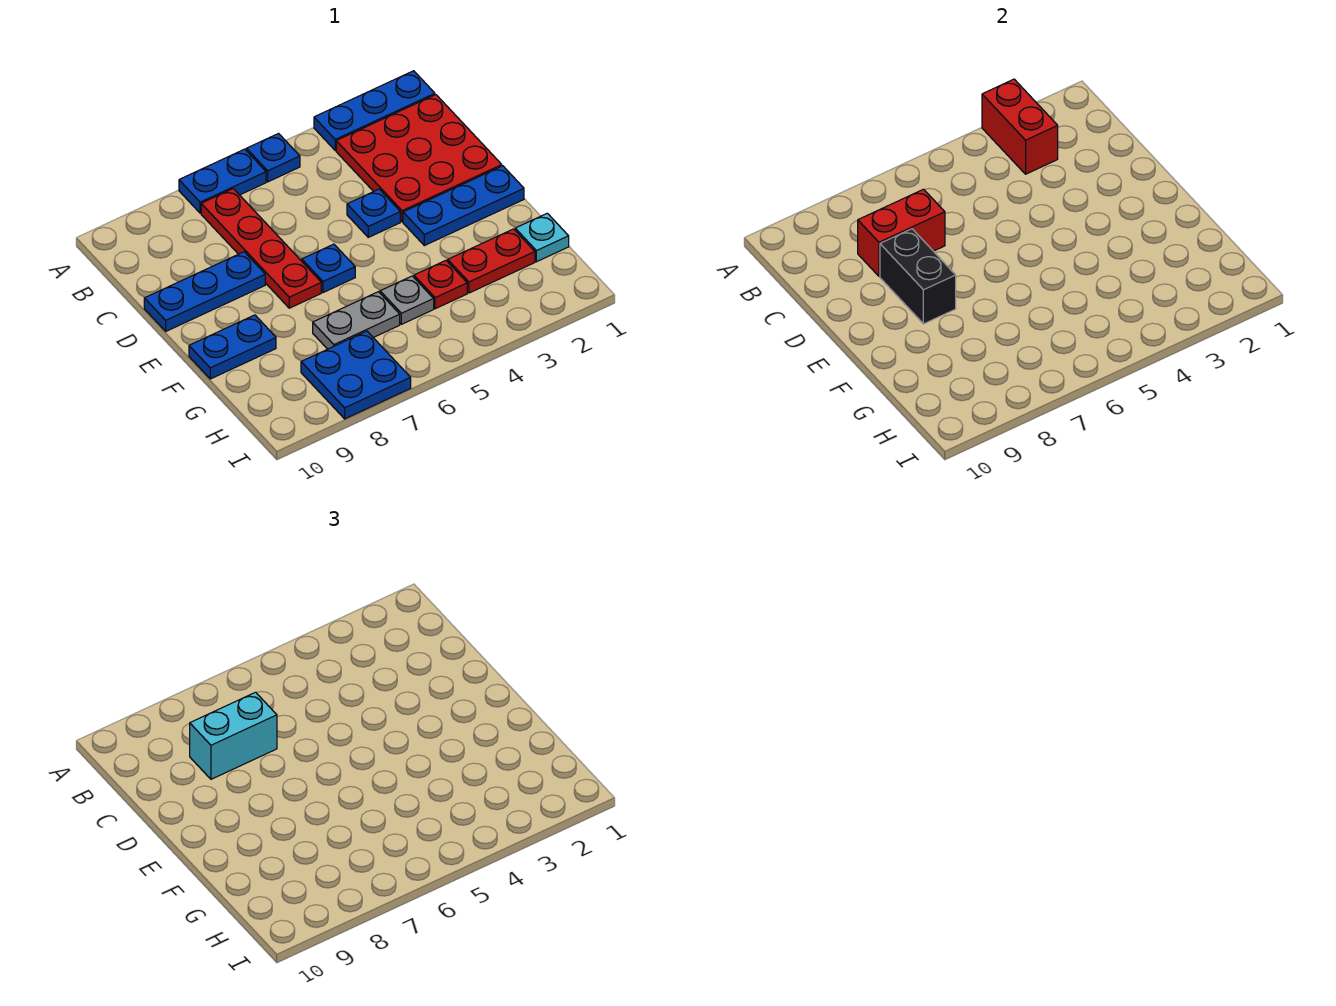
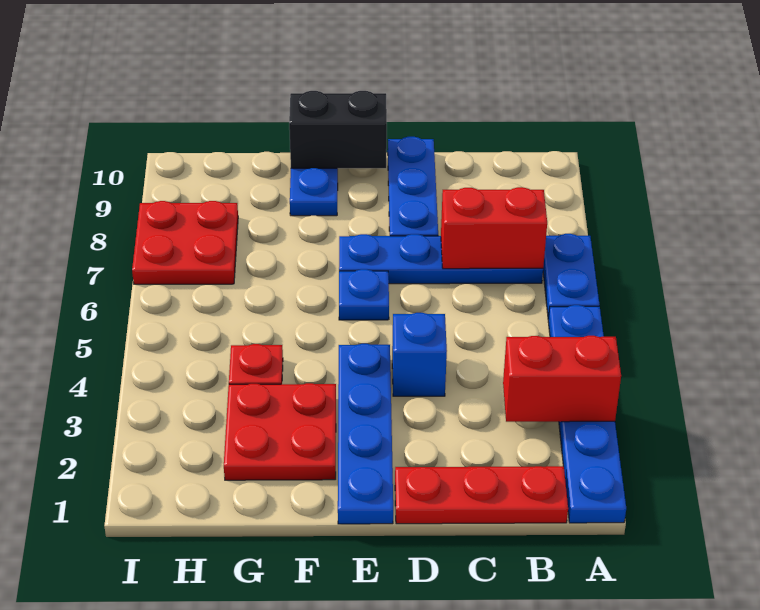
red 3x3 plate [336,95,502,222] -> red 1x3 plate [395,466,568,524]
red 1x4 plate [201,189,321,308] -> blue 1x4 plate [339,234,543,284]
red 1x2 brick [858,189,945,276] -> red 1x2 brick turned to [441,187,547,269]
cyan 1x2 brick [190,692,277,779] -> none
blue 1x1 plate [347,189,400,237] -> blue 1x1 brick [392,313,447,396]
black 1x2 brick [880,229,956,324] -> black 1x2 brick moved to [289,91,387,169]
blue 1x3 plate [403,166,524,246] -> blue 1x4 plate [338,344,393,524]
cyan 1x1 plate [515,213,569,262] -> none
red 1x2 plate [448,229,535,293] -> red 2x2 plate [224,383,336,480]
grey 1x1 plate [380,276,434,324] -> none
grey 1x2 plate [313,292,400,349] -> none
blue 2x2 plate [301,331,411,419] -> red 2x2 plate [132,201,238,284]

